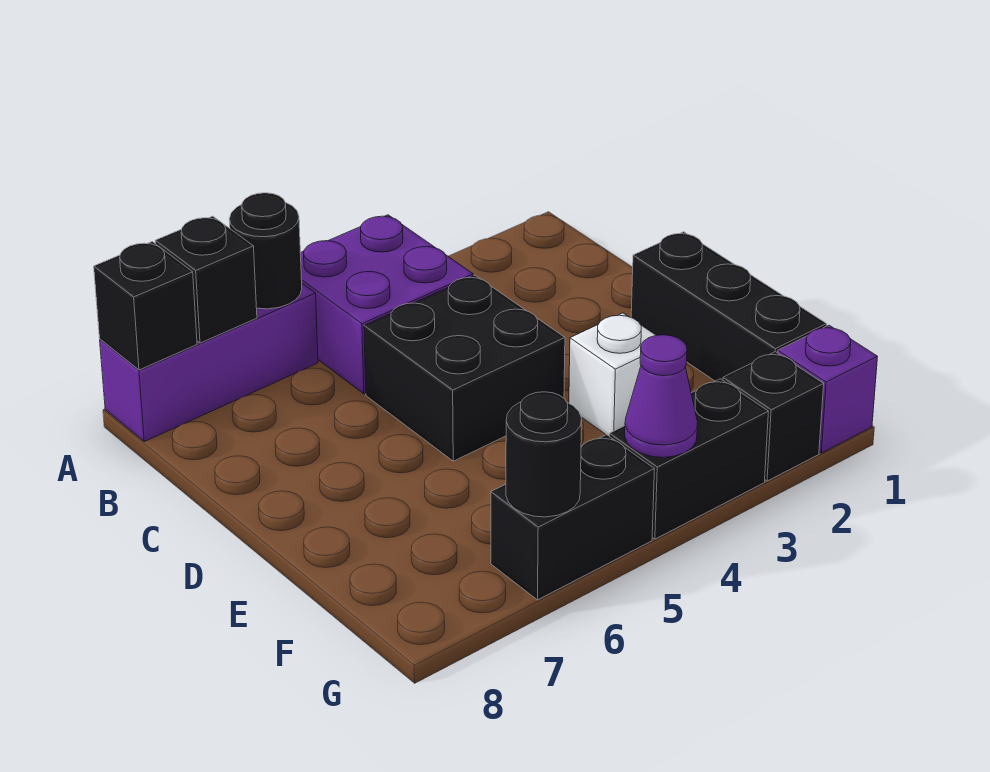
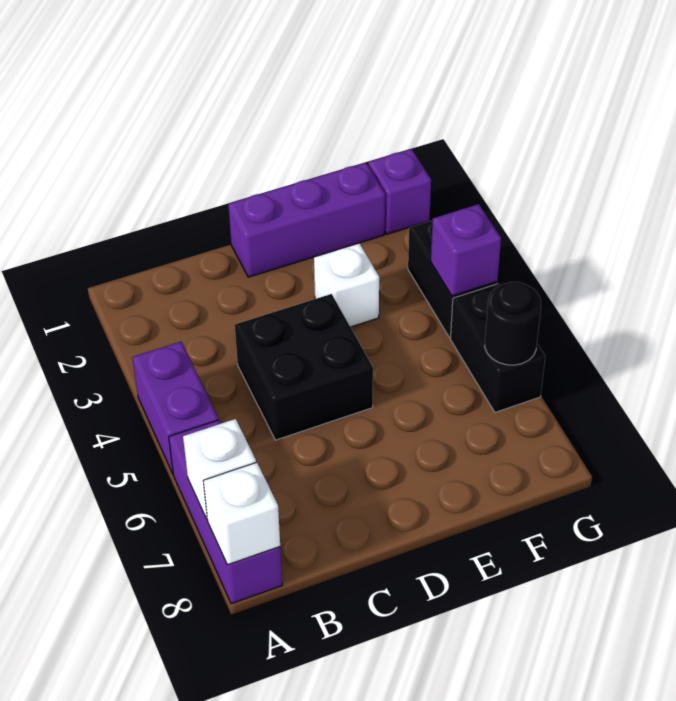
purple 2x2 brick [300,215,473,394] -> purple 1x2 brick [133,342,218,474]
black 1x1 round brick [229,193,302,309] -> none
black 1x1 brick [155,216,257,343] -> white 1x1 brick [183,419,256,519]
black 1x1 brick [94,242,197,370] -> white 1x1 brick [203,462,280,565]
black 1x3 brick [631,232,827,381] -> purple 1x3 brick [228,163,385,277]
black 1x1 brick [723,352,824,481] -> none
purple 1x1 cone [625,335,698,457] -> purple 1x1 brick [431,204,501,296]

